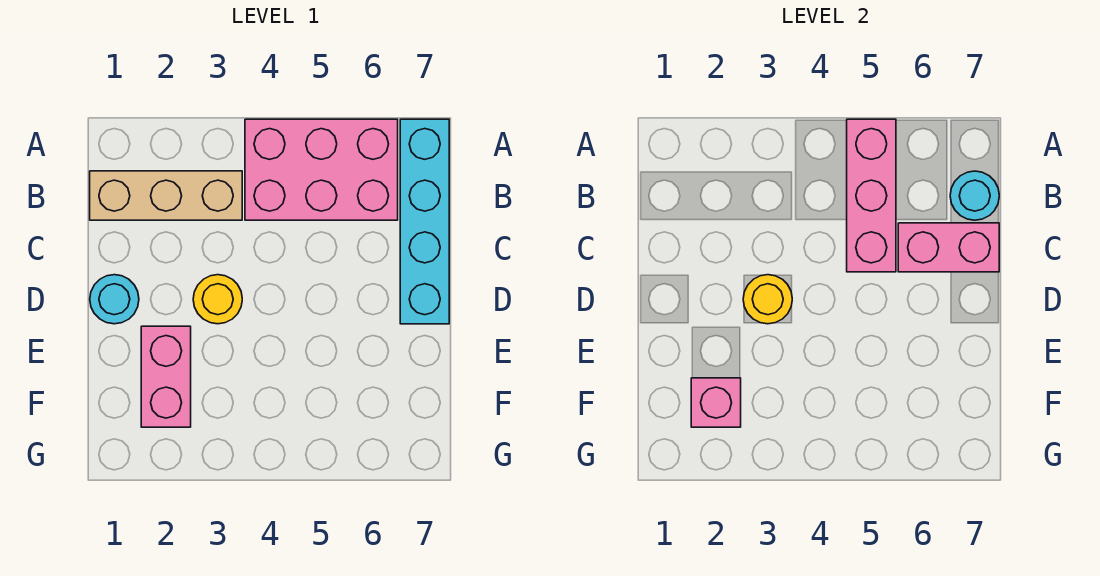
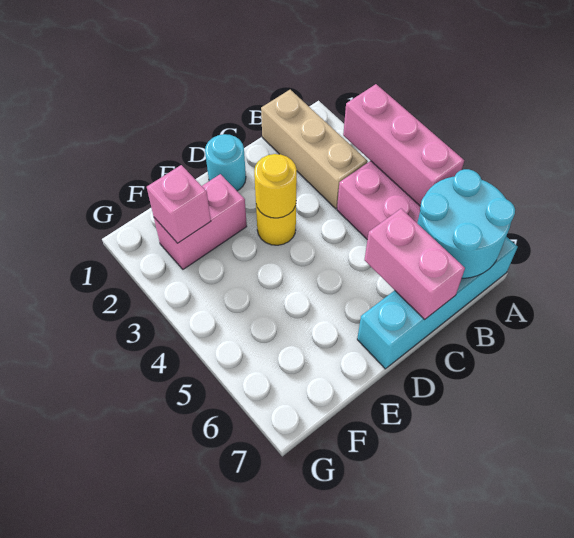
pink 1x3 brick [847,119,896,272] -> pink 1x3 brick turned to [343,84,464,206]
cyan 1x1 round brick [950,171,999,220] -> cyan 2x2 round brick [417,169,515,278]

